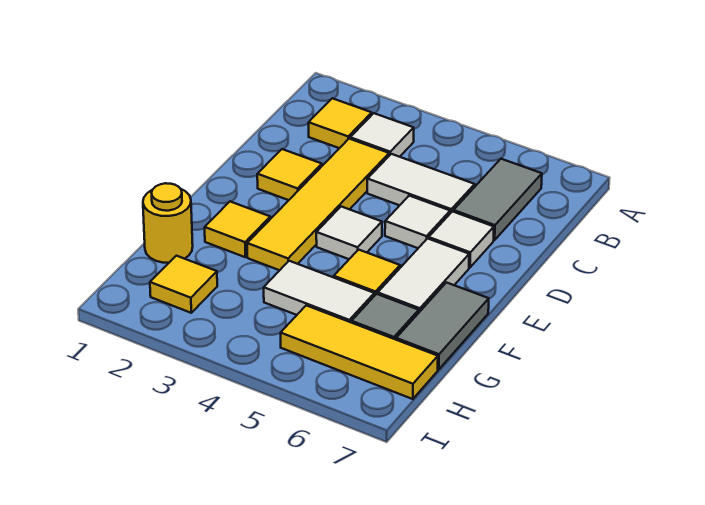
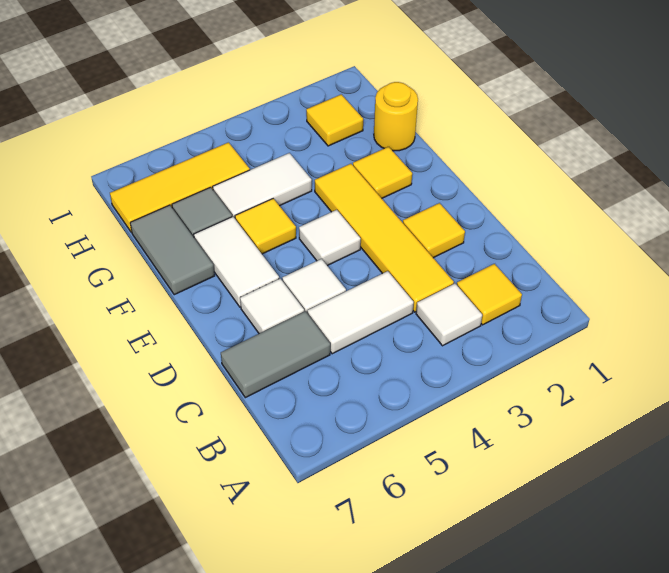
grey 1x2 tile [453,159,542,240] -> grey 1x2 tile turned to [221,311,330,398]

